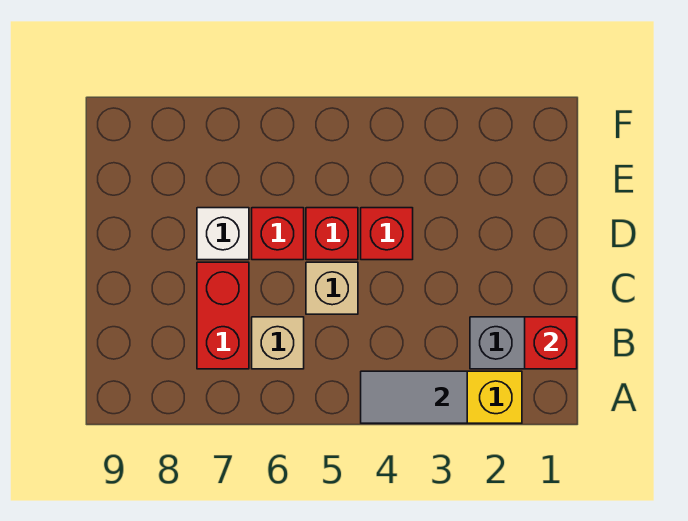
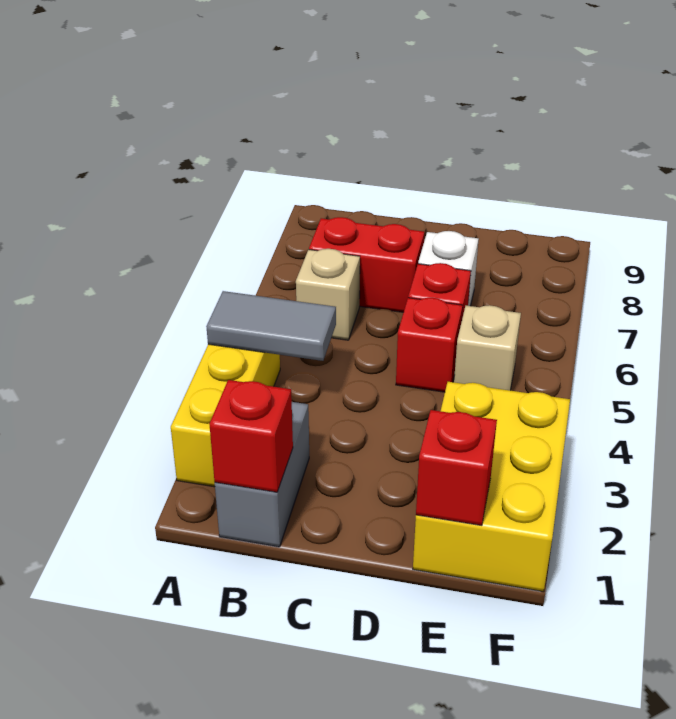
grey 1x2 tile [361,371,467,423] -> grey 1x2 tile turned to [206,291,336,361]
tan 1x1 brick [306,262,358,314] -> tan 1x1 brick moved to [454,305,521,390]
red 1x1 brick [361,208,413,260] -> red 1x1 brick moved to [416,410,497,525]
none -> yellow 2x3 brick [413,382,570,592]

